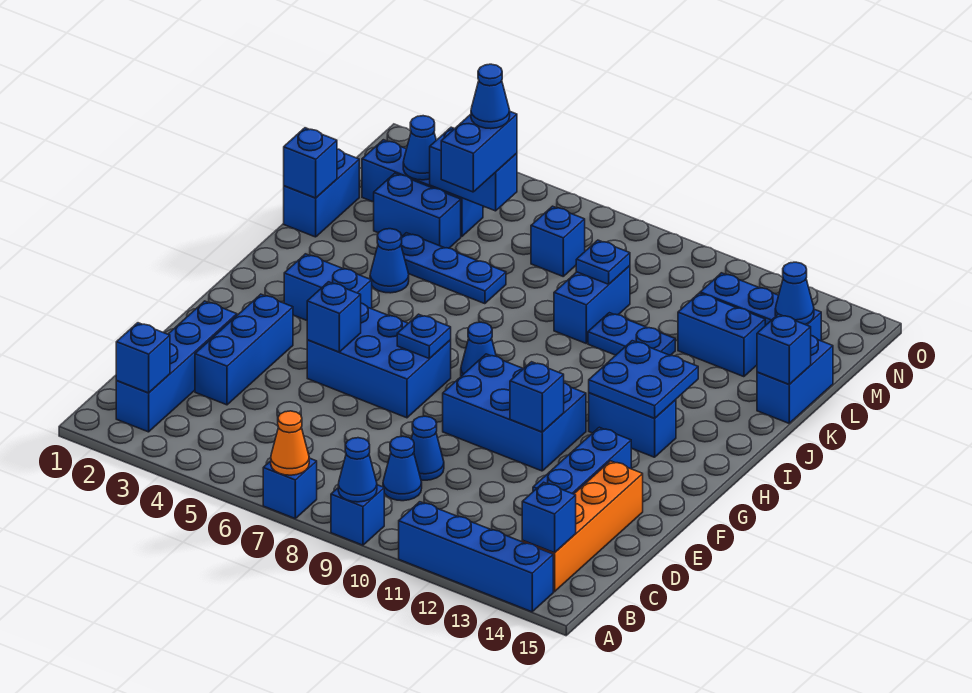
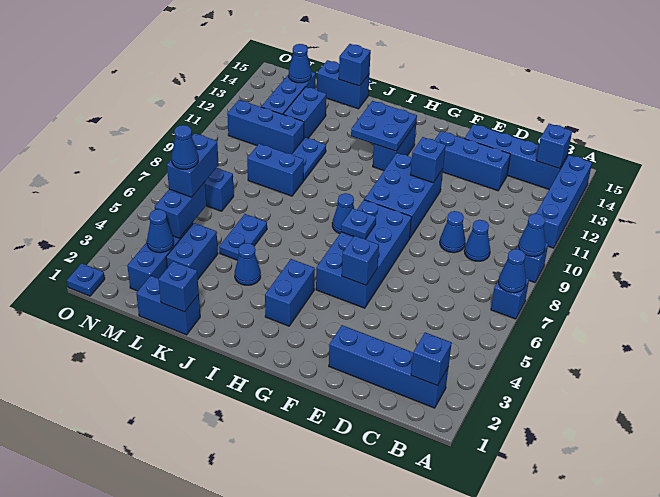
orange 1x1 cone [271,411,309,475] -> blue 1x1 cone [499,249,526,293]
orange 1x4 brick [522,461,643,592] -> blue 1x4 brick [464,124,568,189]
blue 1x3 brick [195,294,293,405] -> blue 1x3 brick moved to [227,100,304,154]
blue 2x3 brick [307,303,451,418] -> blue 2x4 brick [316,200,411,308]
blue 1x3 plate [401,233,506,304] -> blue 1x2 plate [219,214,267,260]
blue 1x2 brick [441,112,517,192] -> blue 1x2 brick turned to [167,133,219,197]
blue 1x1 plate [576,240,630,284] -> blue 1x1 plate moved to [67,263,105,296]

